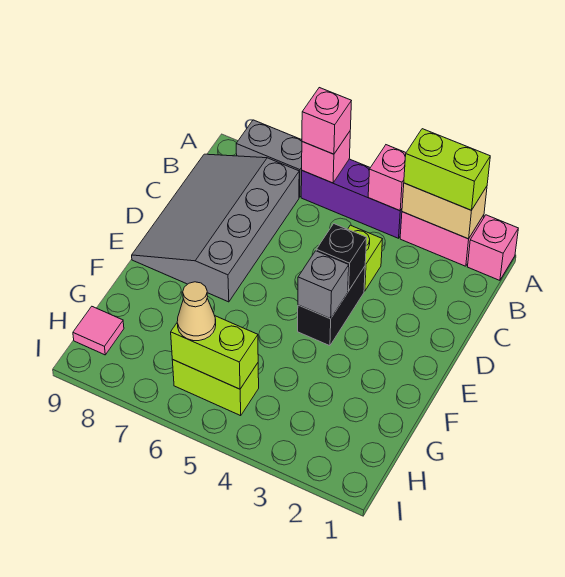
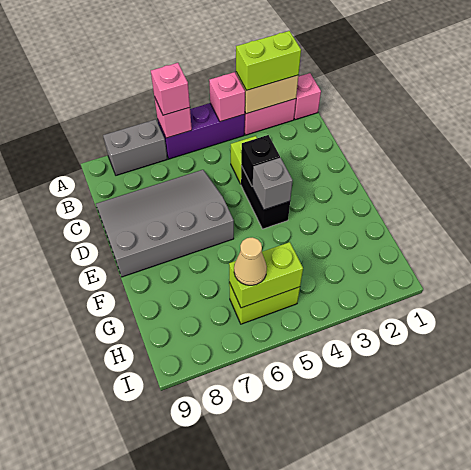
grey 3x4 slope [132,154,299,302] -> grey 3x4 slope turned to [96,170,234,277]
pink 1x1 tile [73,307,124,355] -> none

